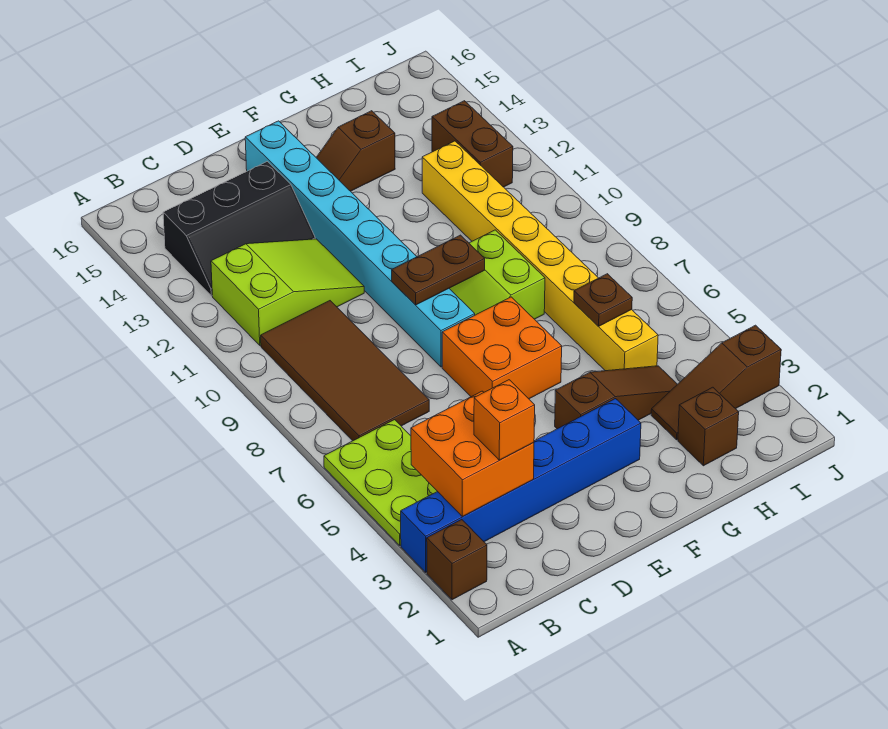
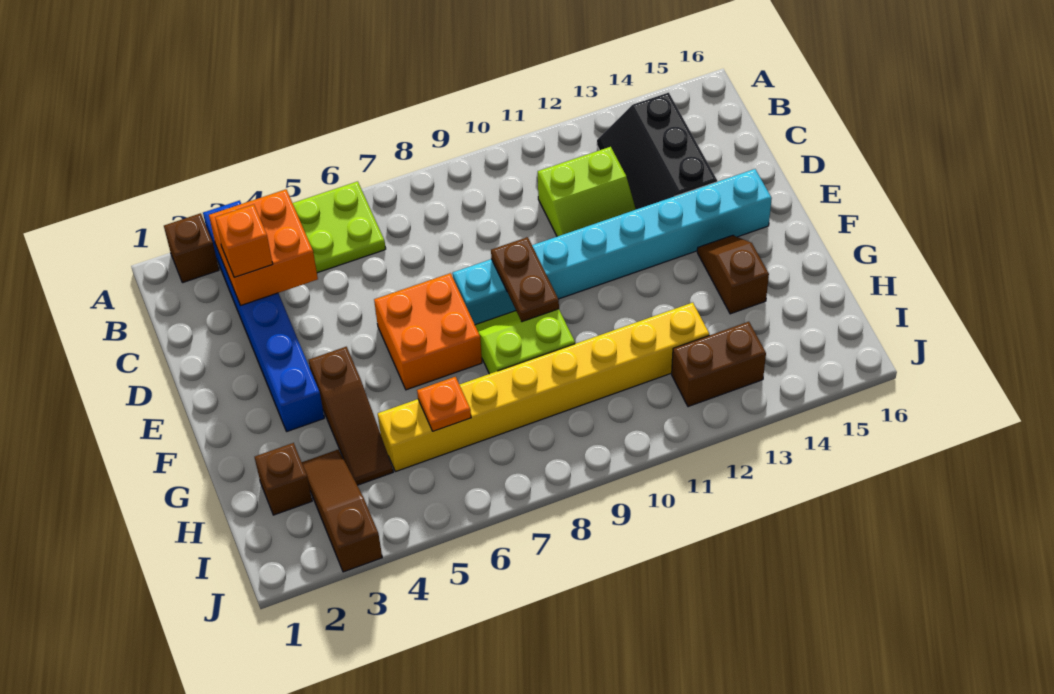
brown 2x4 tile [261,301,429,441] -> none
lime 2x3 slope [211,239,364,345] -> lime 2x2 slope [538,147,636,237]
brown 1x1 plate [574,274,632,326] -> orange 1x1 plate [417,377,471,431]

